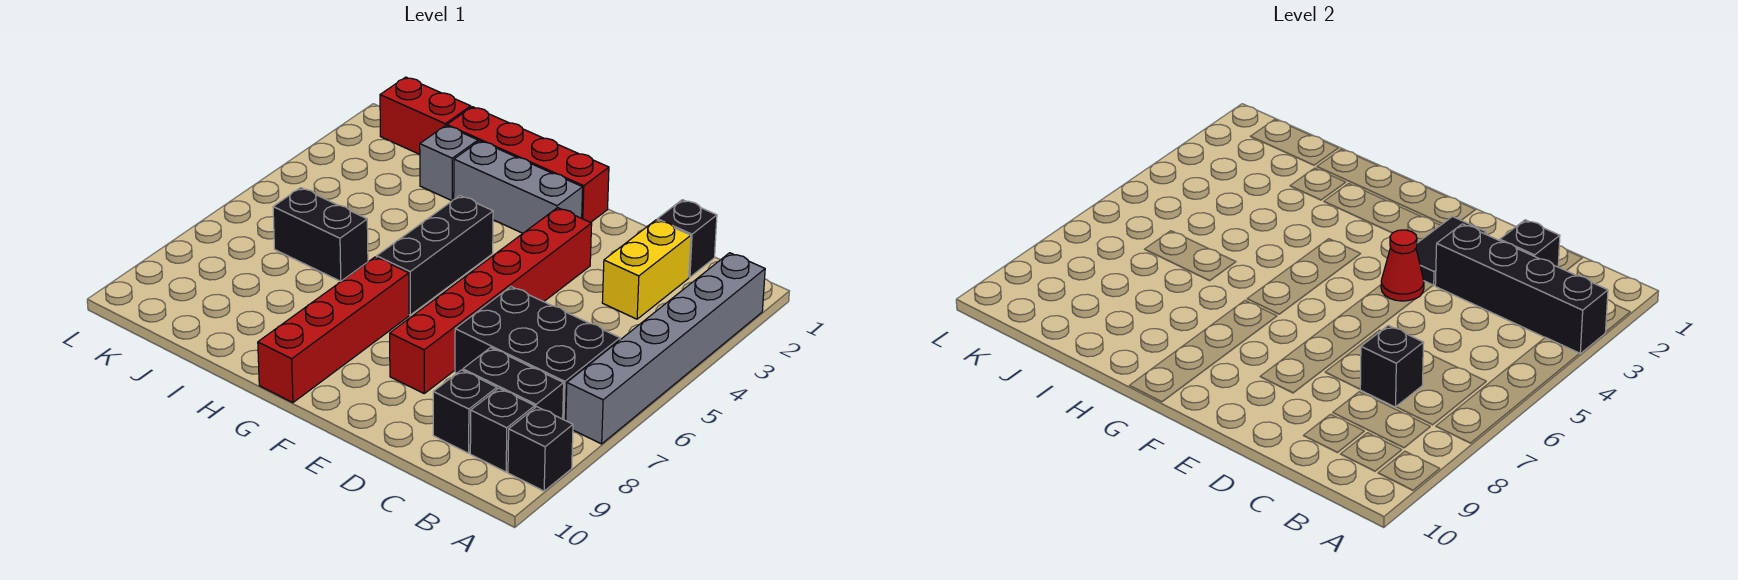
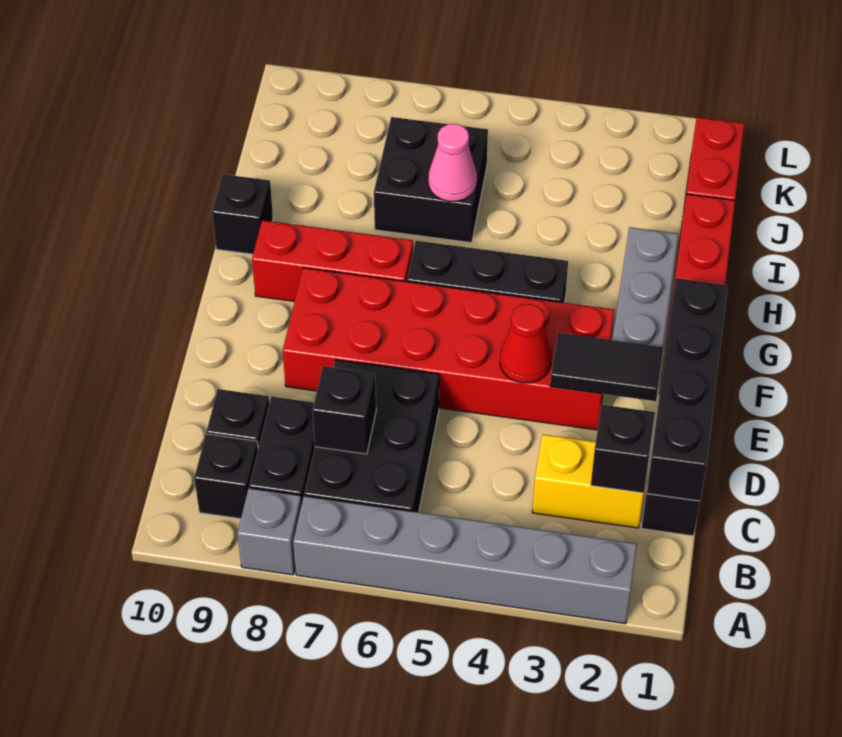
black 1x4 brick [1435,224,1608,354] -> black 1x4 brick moved to [647,278,728,501]
black 1x1 brick [508,407,573,491] -> black 1x1 brick moved to [212,174,273,254]
red 1x6 brick [390,208,592,393] -> red 2x6 brick [283,268,614,430]
red 1x4 brick [258,257,409,403] -> red 1x3 brick [252,220,413,301]
grey 1x1 brick [420,126,478,201] -> grey 1x1 brick moved to [237,488,302,575]
black 1x2 brick [273,188,368,281] -> black 2x2 brick [374,117,488,243]
none -> pink 1x1 cone [428,124,477,201]

